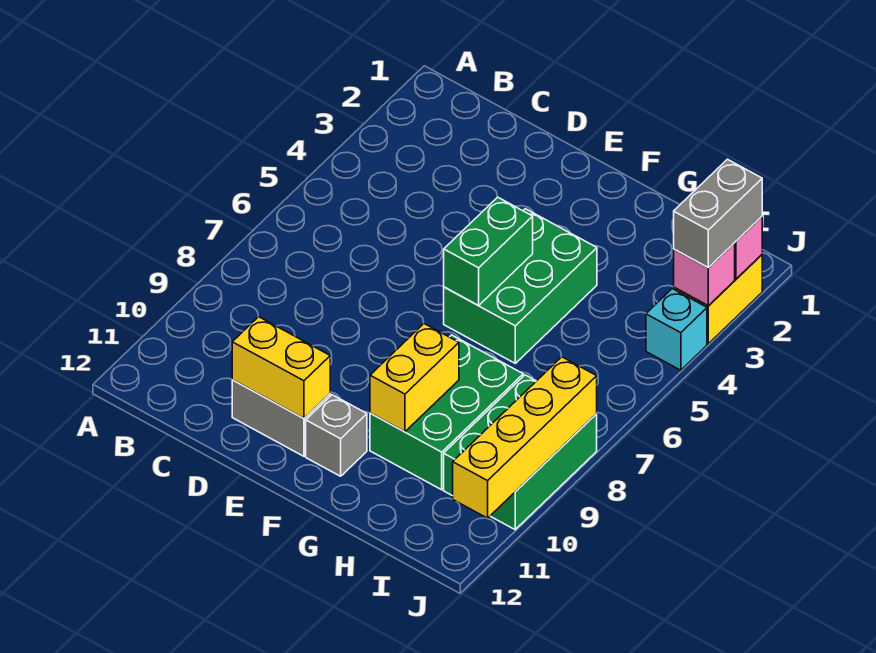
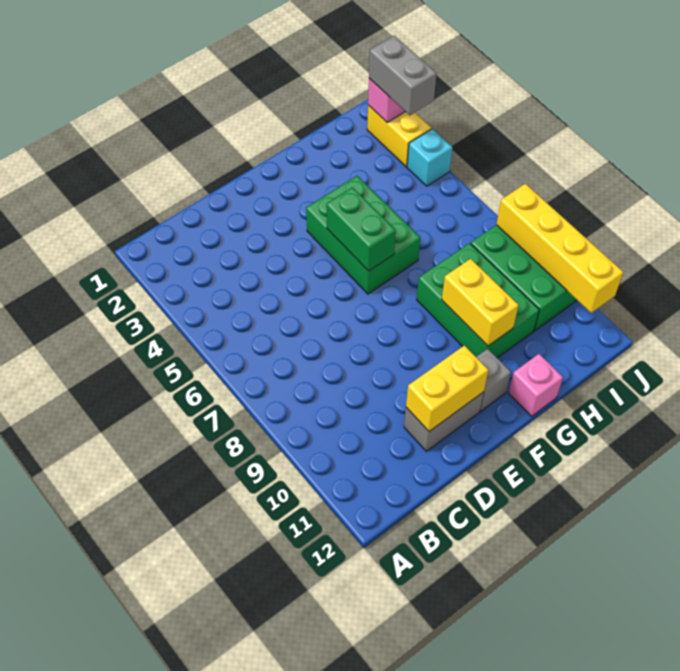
pink 1x1 brick [674,243,735,306] -> pink 1x1 brick moved to [509,354,563,416]

